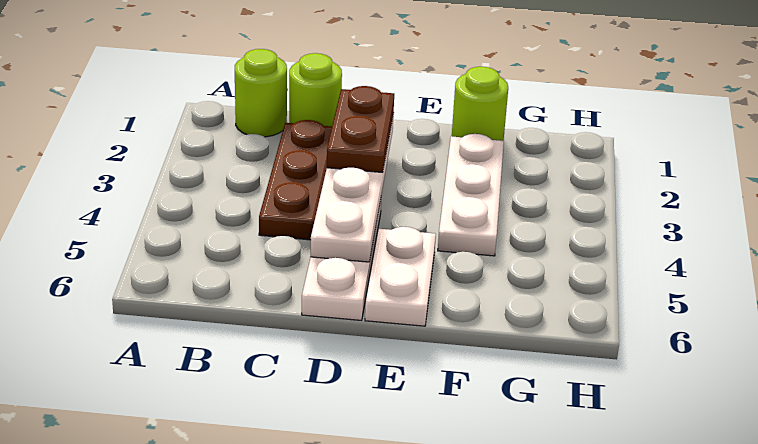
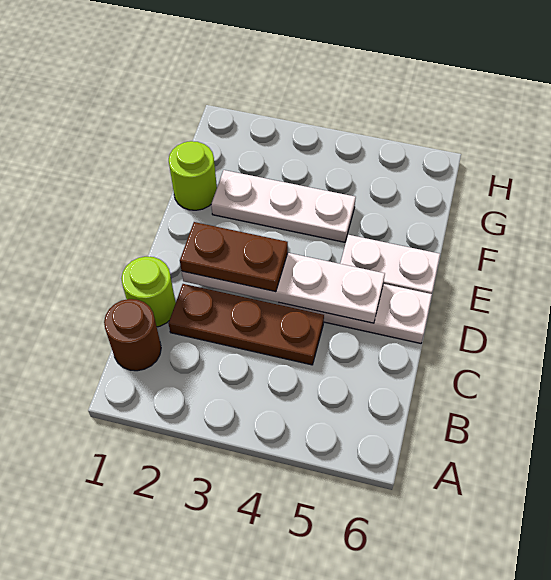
lime 1x1 round brick [235,49,287,137] -> brown 1x1 round brick [104,299,161,371]

